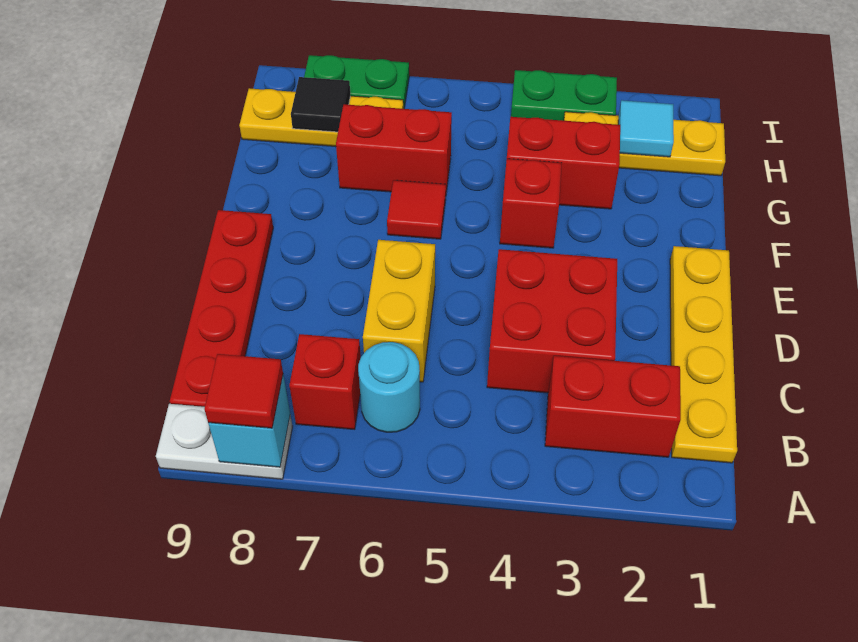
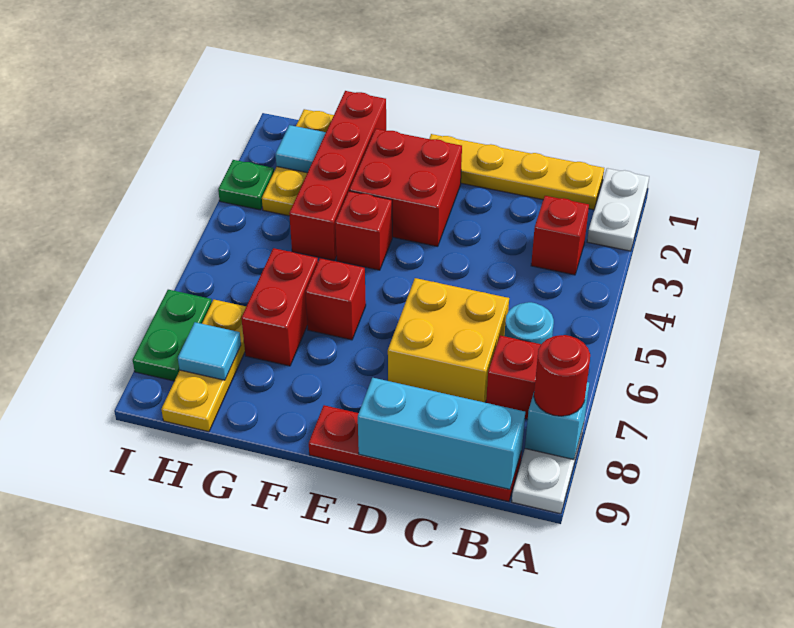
none -> white 1x2 plate [587,168,649,251]
red 1x1 tile [204,354,283,428] -> red 1x1 round brick [534,335,590,416]
red 1x2 brick [545,356,681,457] -> red 1x1 brick [531,196,589,275]
none -> cyan 1x3 brick [358,378,525,489]
red 2x2 brick [487,249,617,393] -> red 2x2 brick moved to [349,129,462,246]
yellow 1x2 brick [363,240,435,382] -> yellow 2x2 brick [388,278,509,402]
red 1x1 tile [387,180,446,239] -> red 1x1 brick [305,258,366,340]
red 1x2 brick [507,117,620,209] -> red 1x4 brick [289,91,386,261]
black 1x1 tile [291,77,350,132] -> cyan 1x1 tile [178,322,241,380]
green 1x2 plate [511,70,617,121] -> green 1x1 plate [218,160,274,210]

